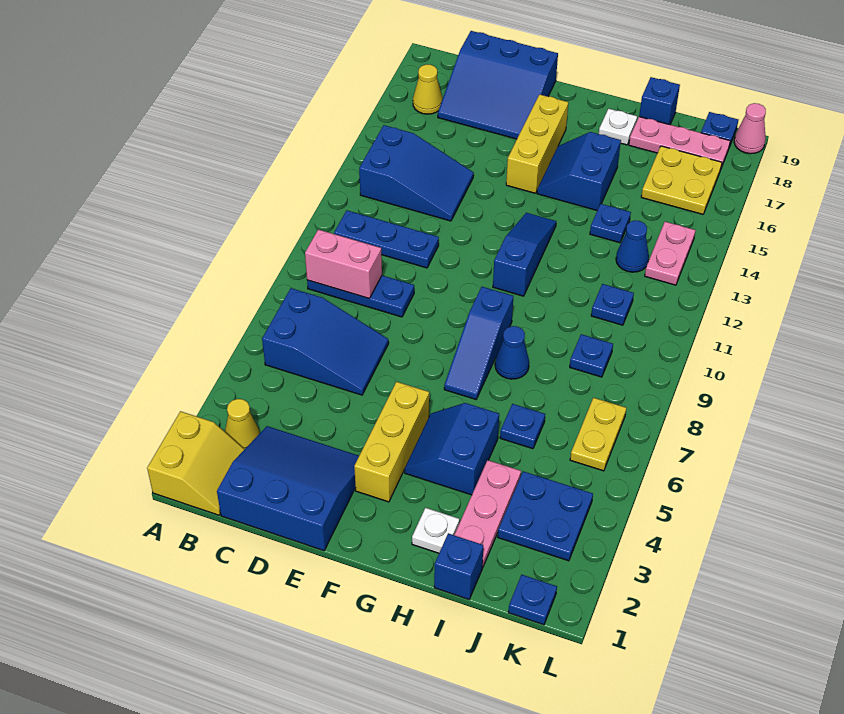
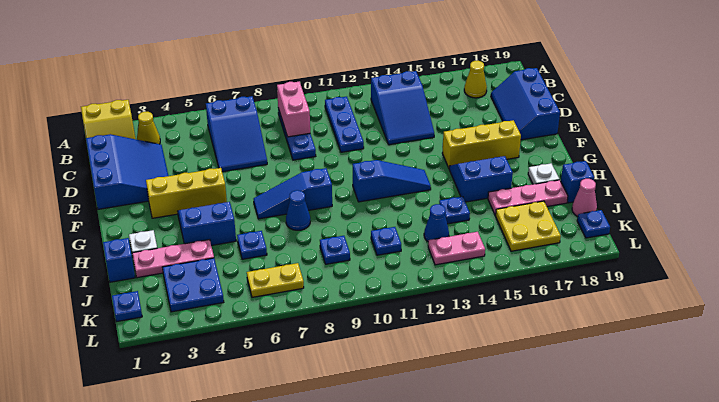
blue 3x3 slope [438,31,558,139] -> blue 2x3 slope [491,68,560,140]
pink 1x3 plate [629,117,730,168] -> pink 1x3 plate turned to [488,180,568,215]
pink 1x1 cone [734,103,766,154] -> pink 1x1 cone moved to [572,179,597,217]

